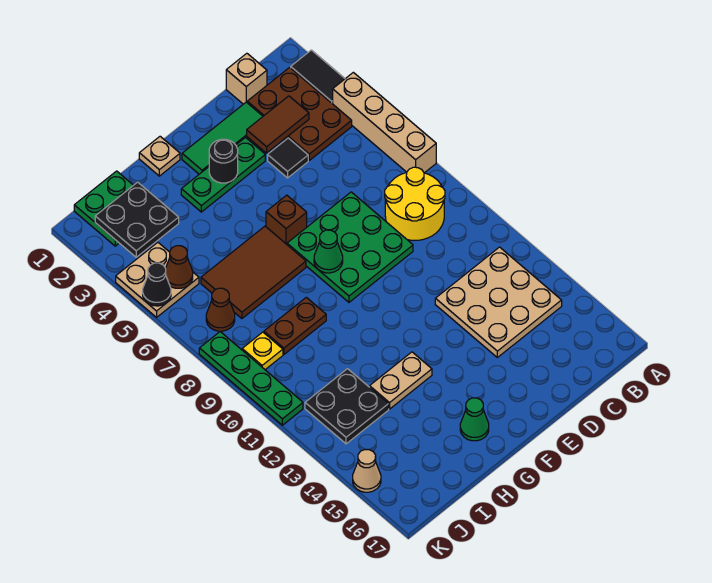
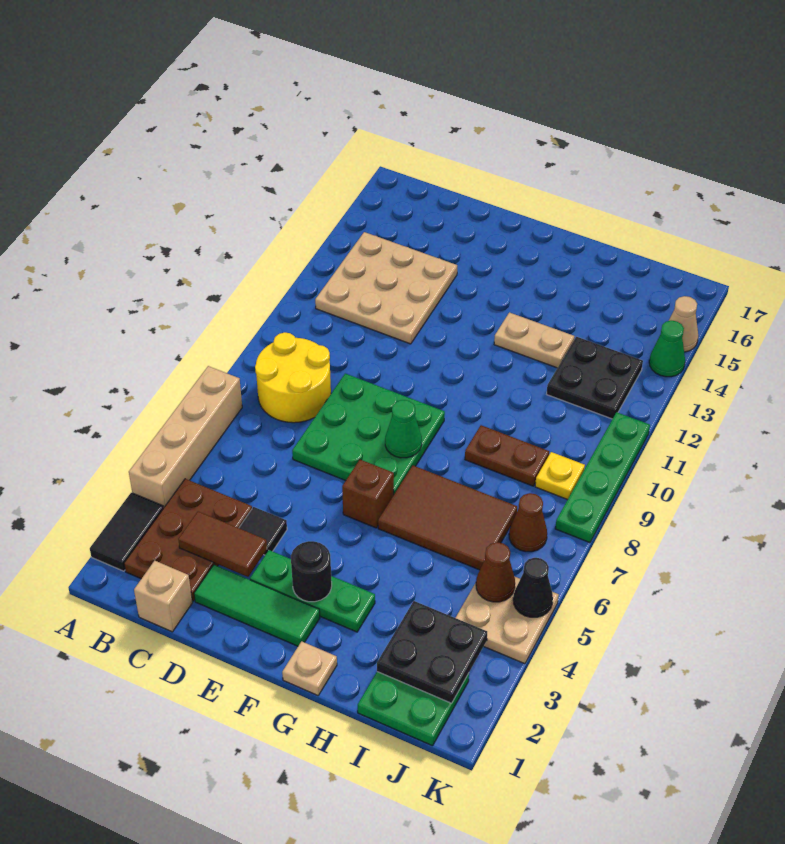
green 1x1 cone [460,398,489,441] -> green 1x1 cone moved to [649,321,685,377]

